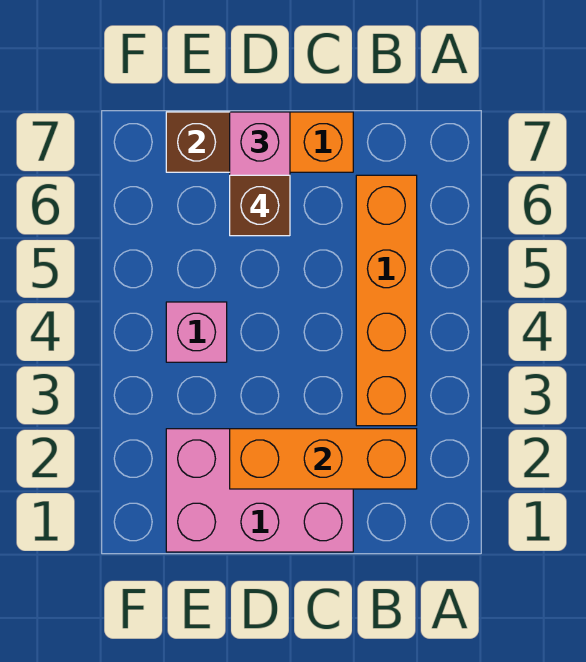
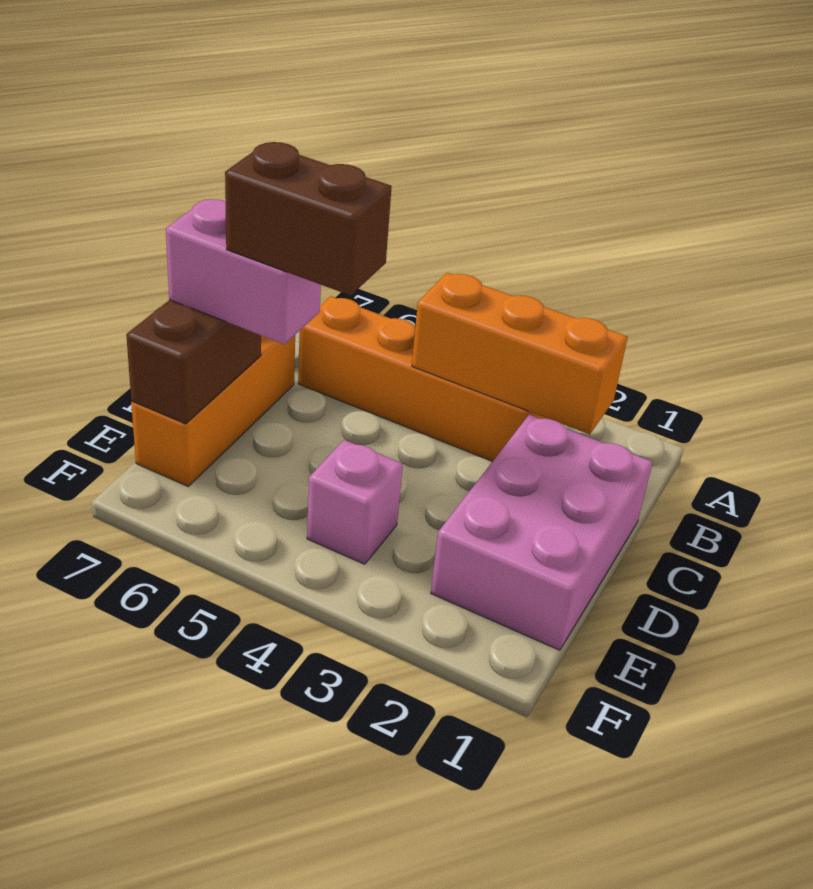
orange 1x3 brick [230,429,417,489] -> orange 1x3 brick turned to [412,273,628,434]
brown 1x1 brick [230,175,290,236] -> brown 1x2 brick [225,142,392,296]

